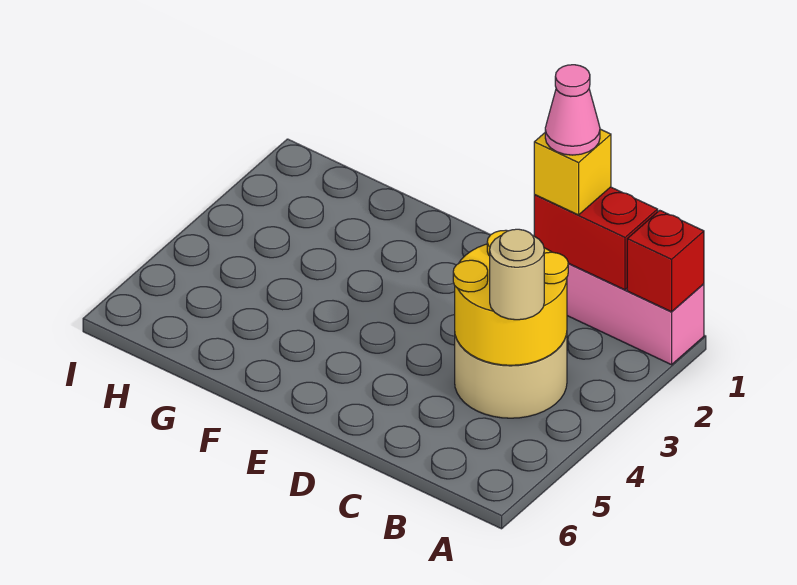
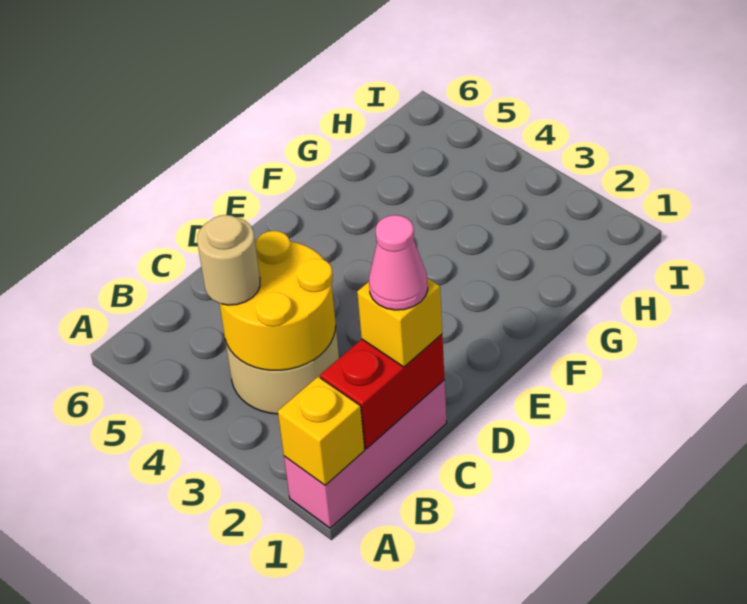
red 1x1 brick [627,210,704,312] -> yellow 1x1 brick [278,377,365,485]

